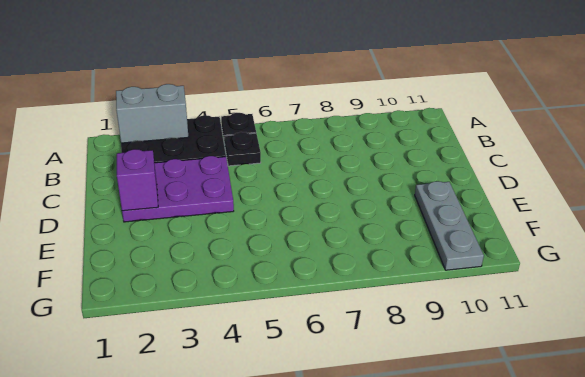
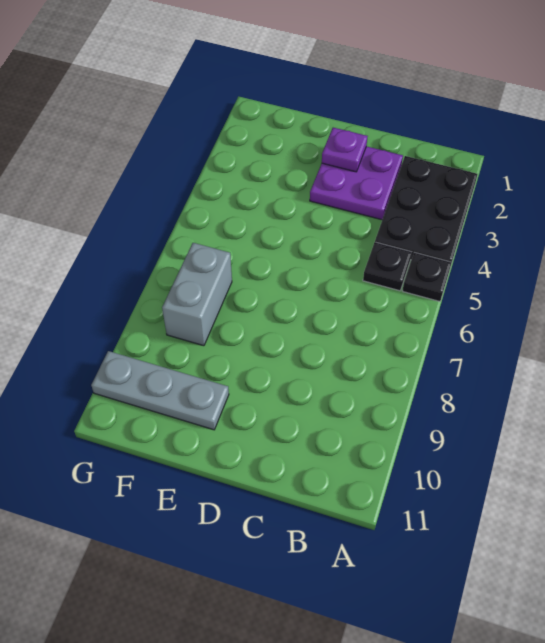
grey 1x2 brick [116,84,188,143] -> grey 1x2 brick moved to [162,243,232,346]
purple 2x3 plate [122,156,234,222] -> purple 2x2 plate [310,146,403,220]
purple 1x1 brick [117,149,158,211] -> purple 1x1 plate [322,128,368,172]

